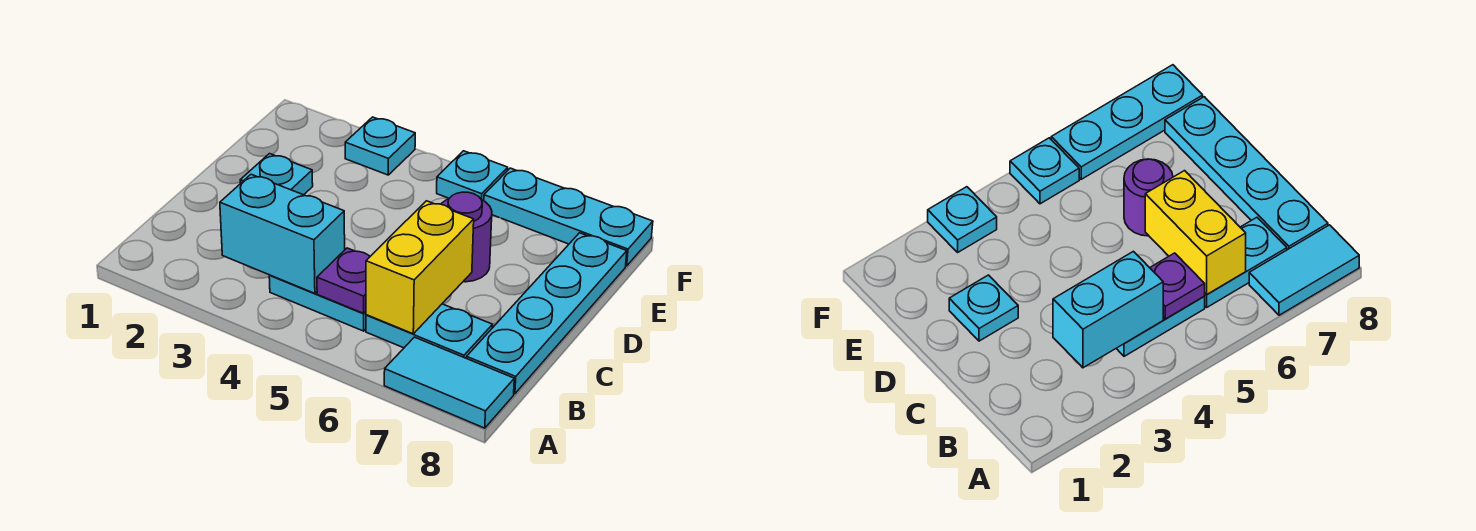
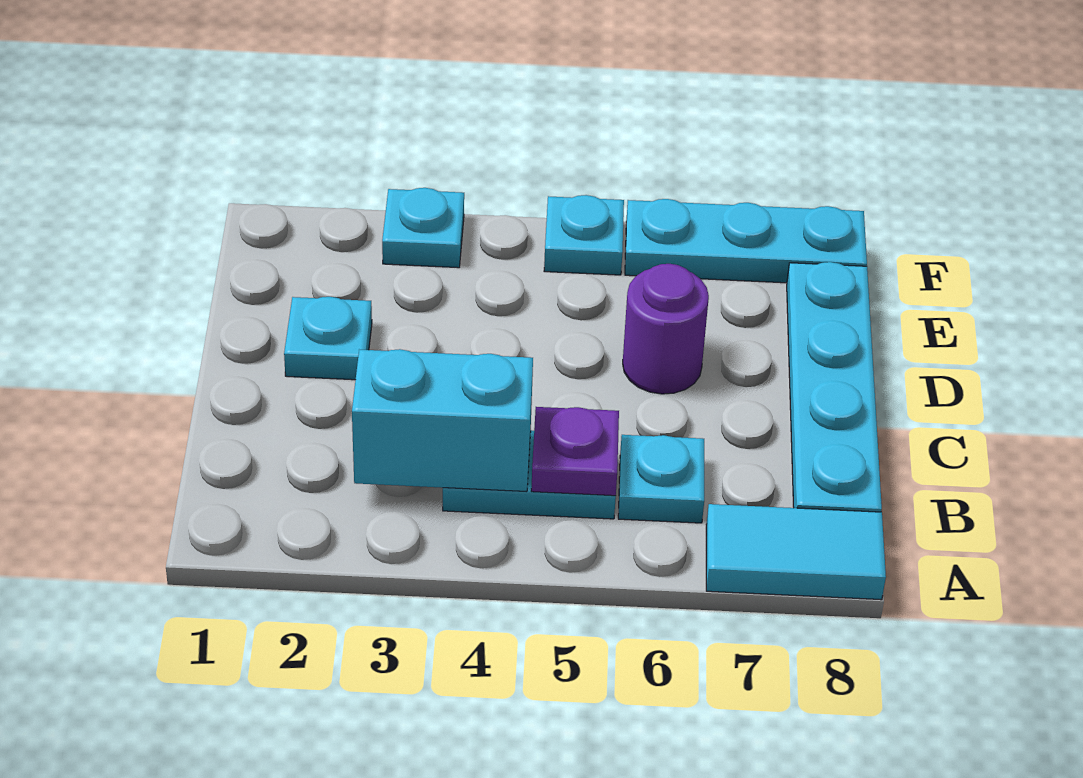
cyan 1x2 plate [366,304,493,358] -> cyan 1x1 plate [618,435,704,523]
yellow 1x2 brick [366,201,474,334] -> none

